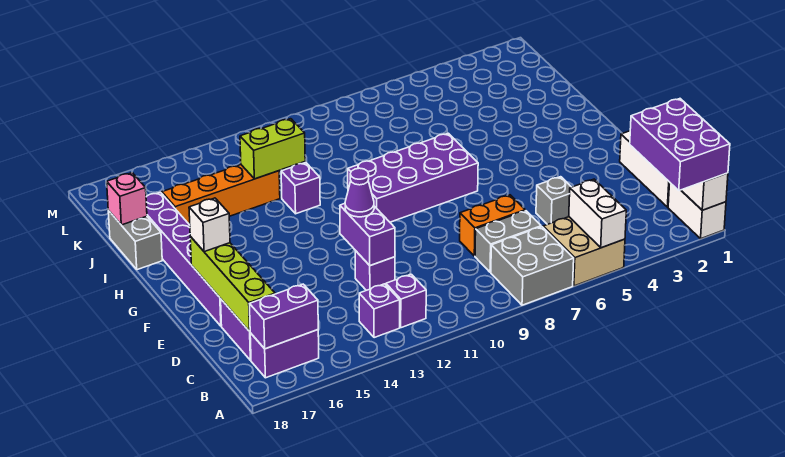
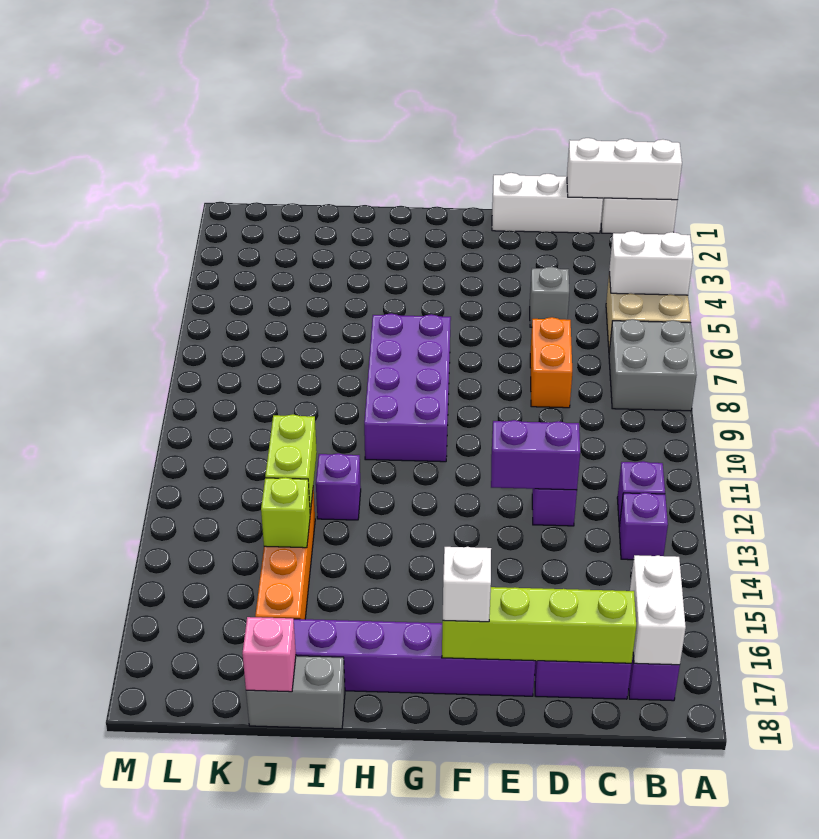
purple 2x3 brick [630,99,730,191] -> none
purple 1x2 brick [250,284,318,349] -> white 1x2 brick [630,555,686,665]
grey 1x2 brick [475,211,541,272] -> none
purple 1x1 cone [345,168,374,217] -> none
none -> lime 1x1 brick [261,477,310,548]

